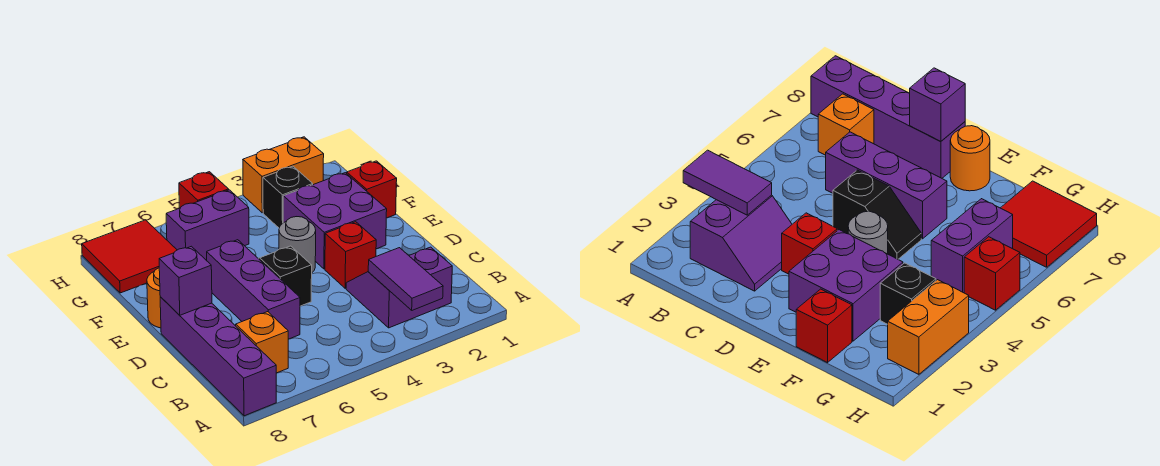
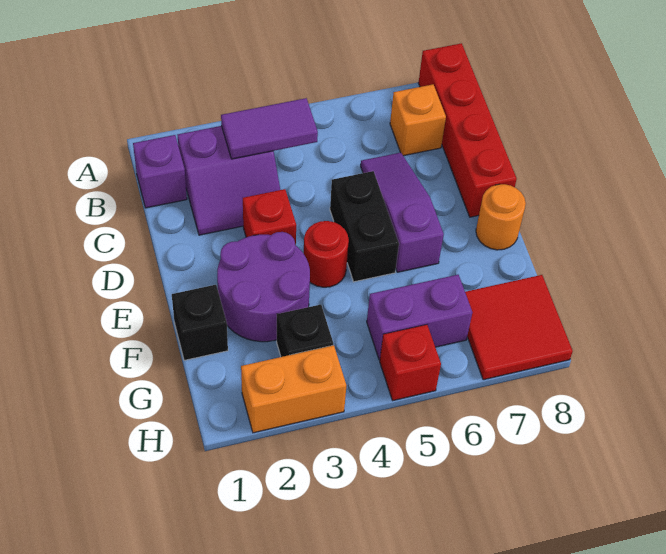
purple 1x2 tile [368,248,443,310] -> purple 1x2 tile turned to [221,98,318,159]
purple 1x4 brick [160,297,276,416] -> red 1x4 brick [418,43,517,217]
purple 1x3 brick [206,240,300,339] -> purple 1x3 slope [361,152,444,272]
black 1x2 slope [259,246,312,306] -> black 1x2 brick [330,171,399,282]
purple 1x1 brick [159,246,212,315] -> purple 1x1 brick moved to [133,135,187,208]
purple 2x2 brick [283,173,387,269] -> purple 2x2 round brick [217,232,310,342]
grey 1x1 round brick [279,217,316,272] -> red 1x1 round brick [304,221,349,287]
red 1x1 brick [347,161,397,218] -> black 1x1 brick [172,285,228,360]

